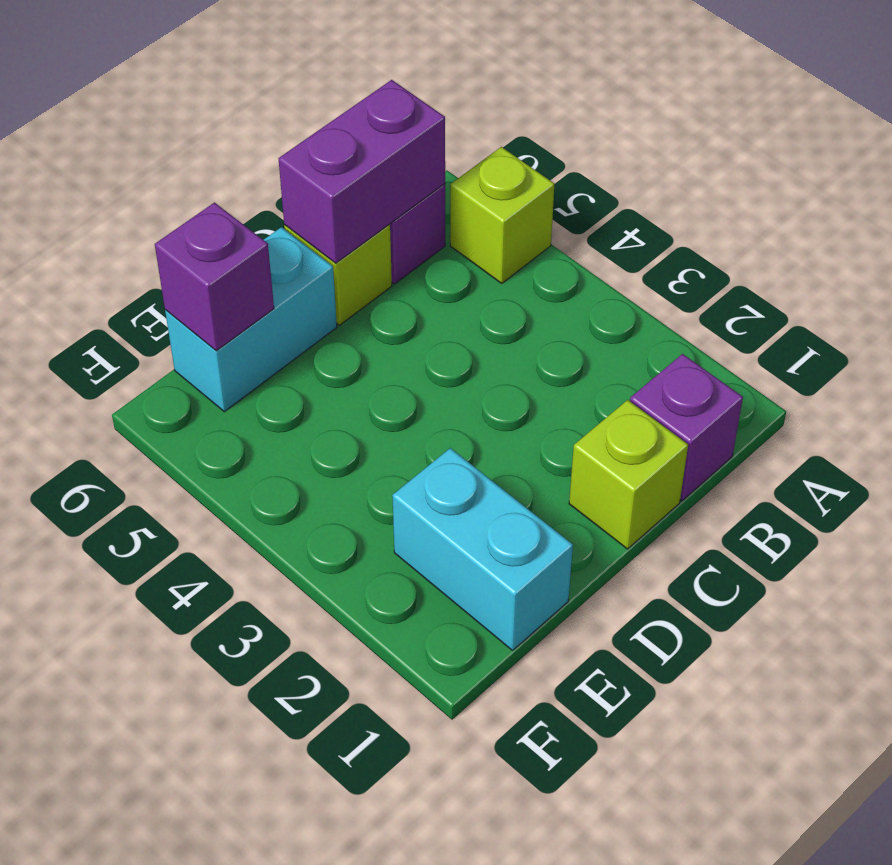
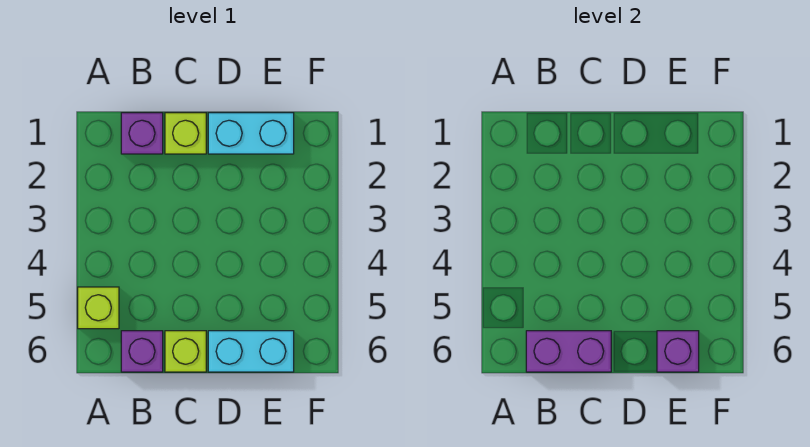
cyan 1x2 brick [392,448,573,650] -> cyan 1x2 brick turned to [208,113,294,154]

